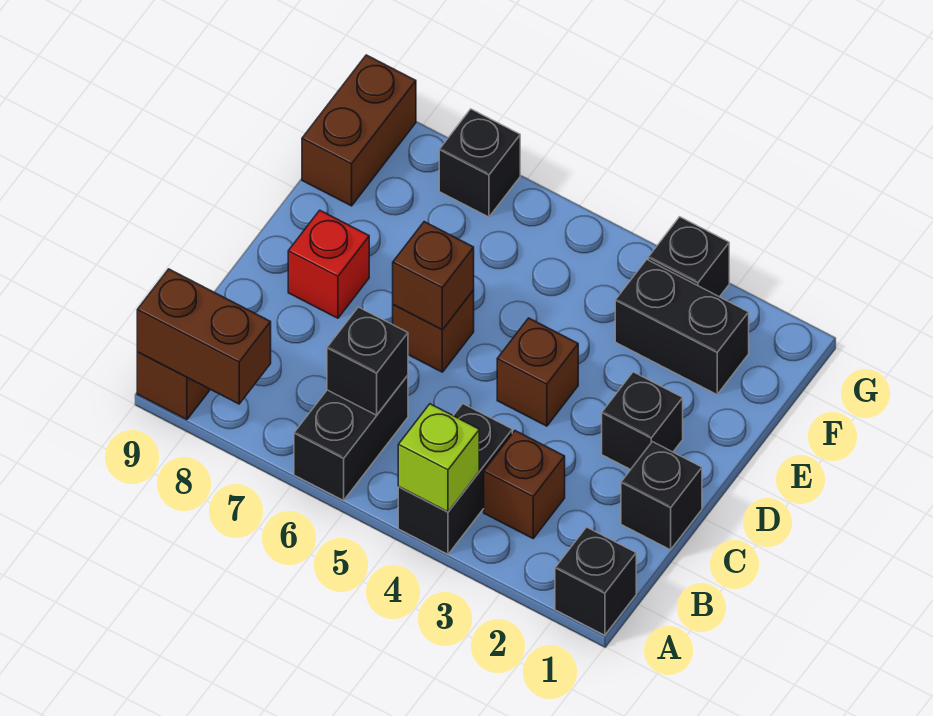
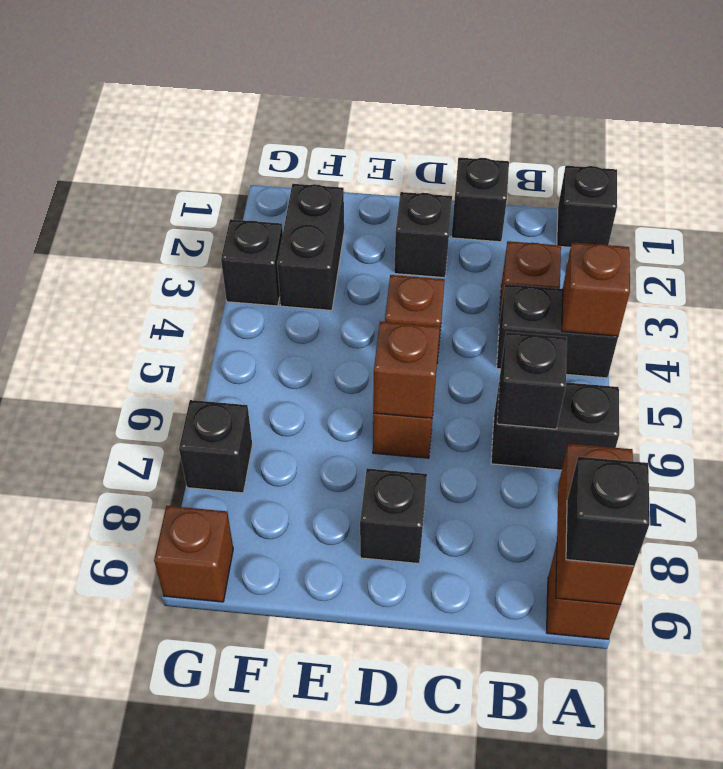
lime 1x1 brick [398,404,479,512] -> brown 1x1 brick [562,242,630,336]
none -> black 1x1 brick [566,457,650,566]
red 1x1 brick [288,210,369,318] -> black 1x1 brick [360,468,427,563]
brown 1x2 brick [302,55,416,206] -> brown 1x1 brick [154,506,233,602]

